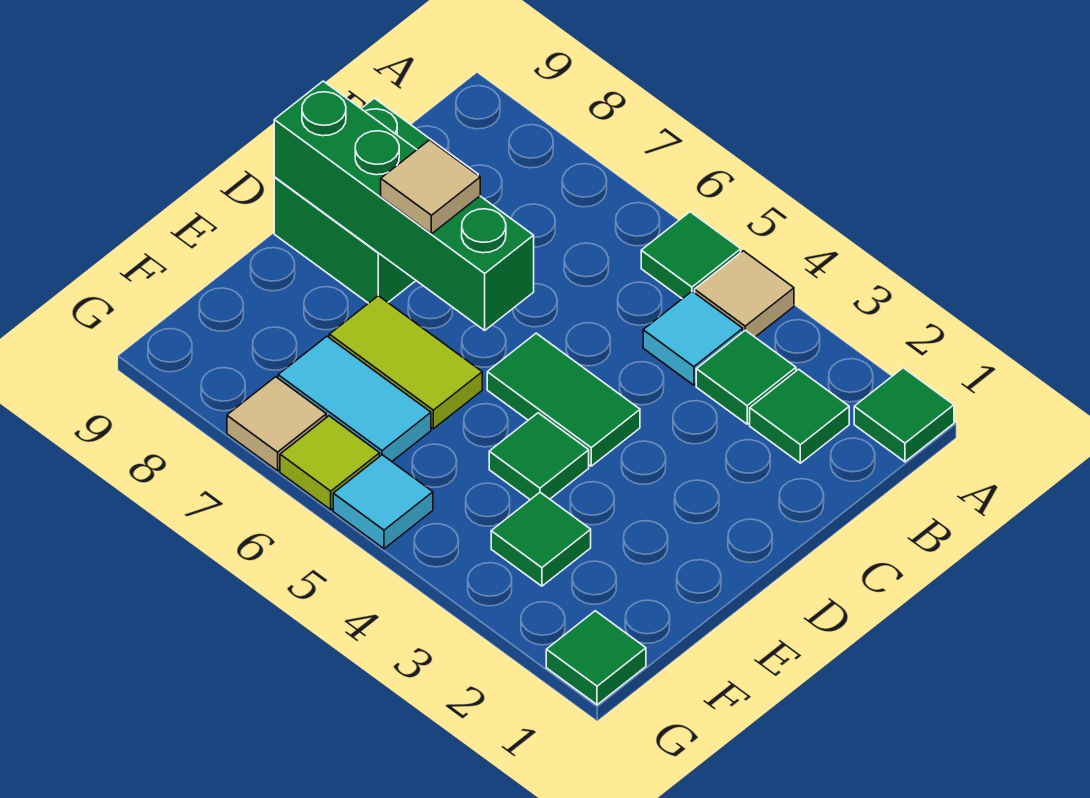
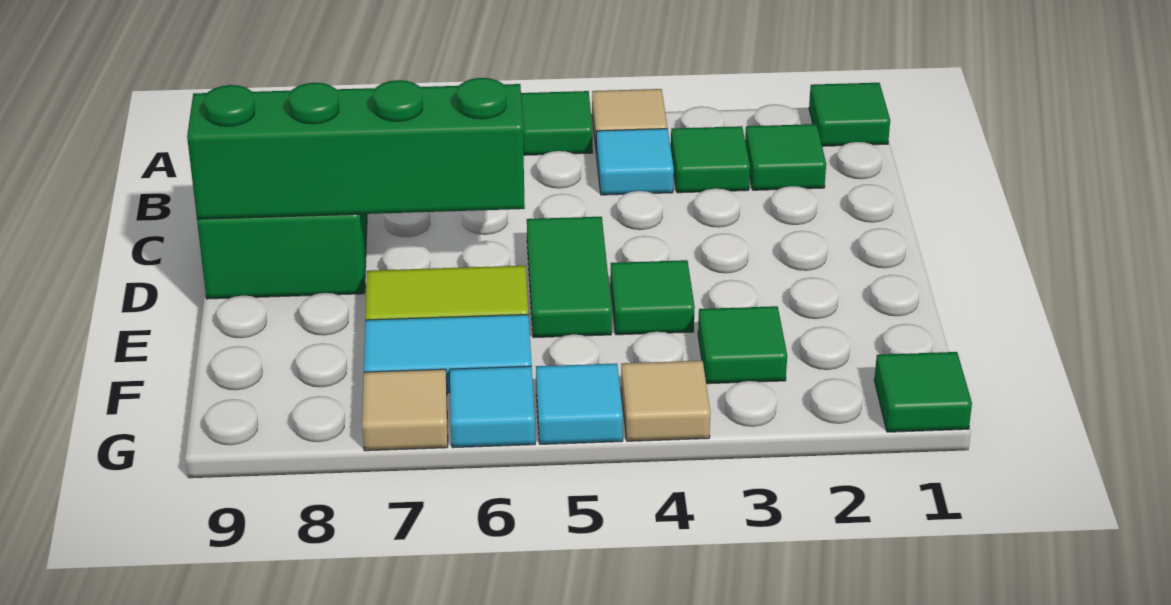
green 1x2 tile [487,333,640,466] -> green 1x2 tile turned to [527,217,612,338]
tan 1x1 tile [381,140,480,234] -> tan 1x1 tile moved to [621,361,711,441]
lime 1x1 tile [280,416,380,510] -> cyan 1x1 tile [450,366,535,448]

